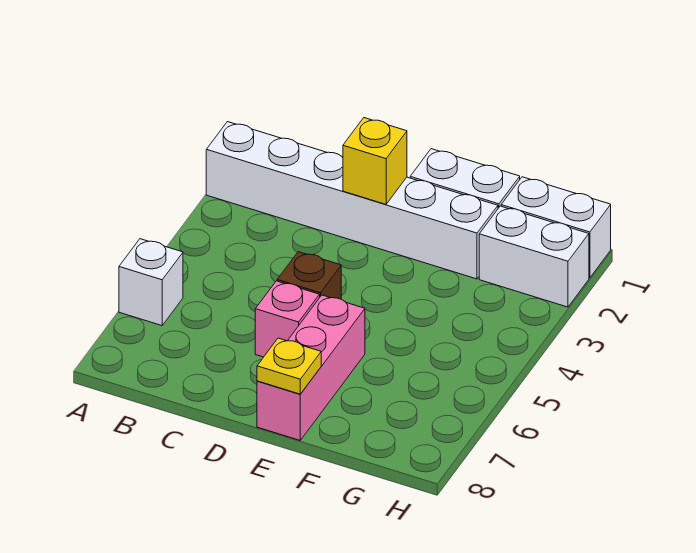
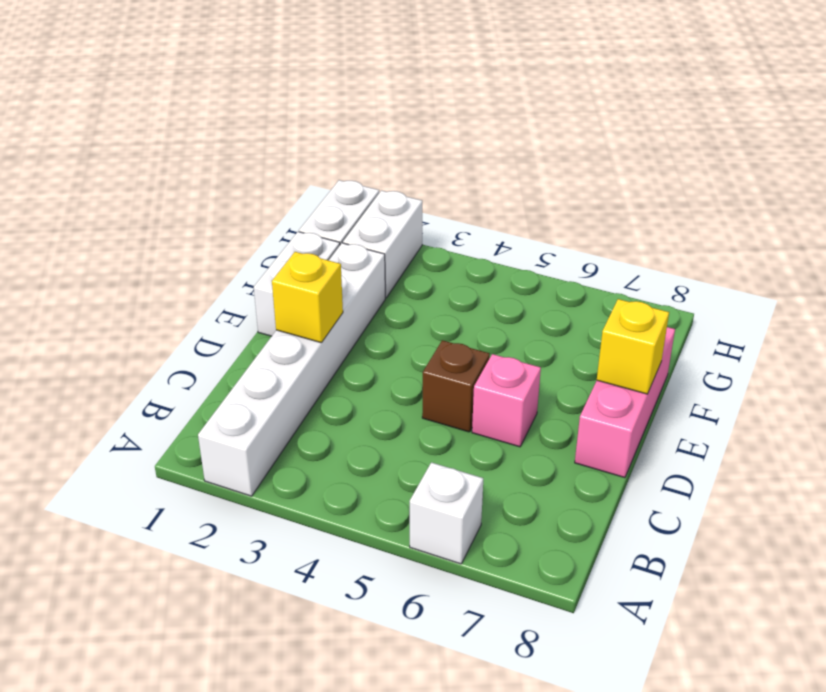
pink 1x3 brick [257,295,365,440] -> pink 1x3 brick turned to [575,327,675,478]
yellow 1x1 plate [257,338,321,394] -> yellow 1x1 brick [597,299,669,394]

